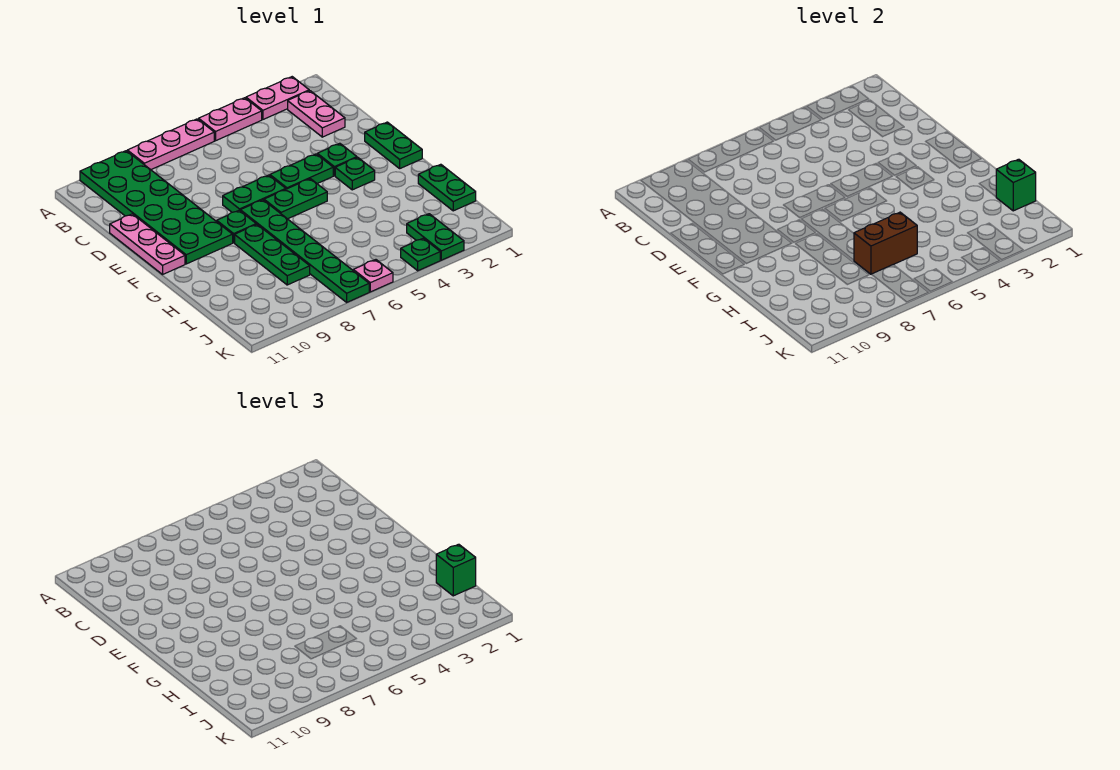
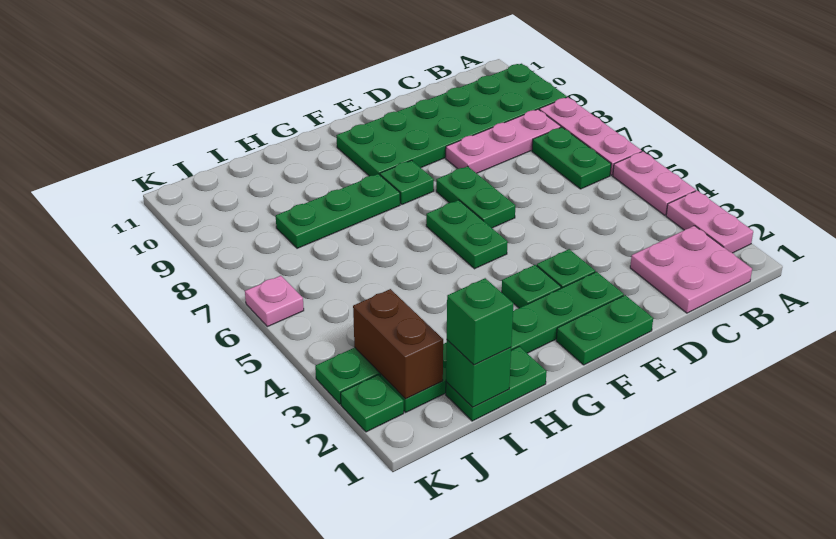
pink 1x2 plate [288,91,345,137] -> pink 2x2 plate [630,226,752,313]
pink 1x3 plate [110,214,185,274] -> pink 1x3 plate moved to [446,109,561,173]
green 1x2 plate [270,154,333,189] -> green 1x2 plate moved to [532,127,611,189]
green 1x6 plate [240,200,369,302] -> green 1x6 plate moved to [380,272,624,412]
brown 1x2 brick [854,212,917,274] -> brown 1x2 brick moved to [353,289,443,399]
green 1x1 plate [401,238,440,271] -> green 1x1 plate moved to [341,375,404,432]

